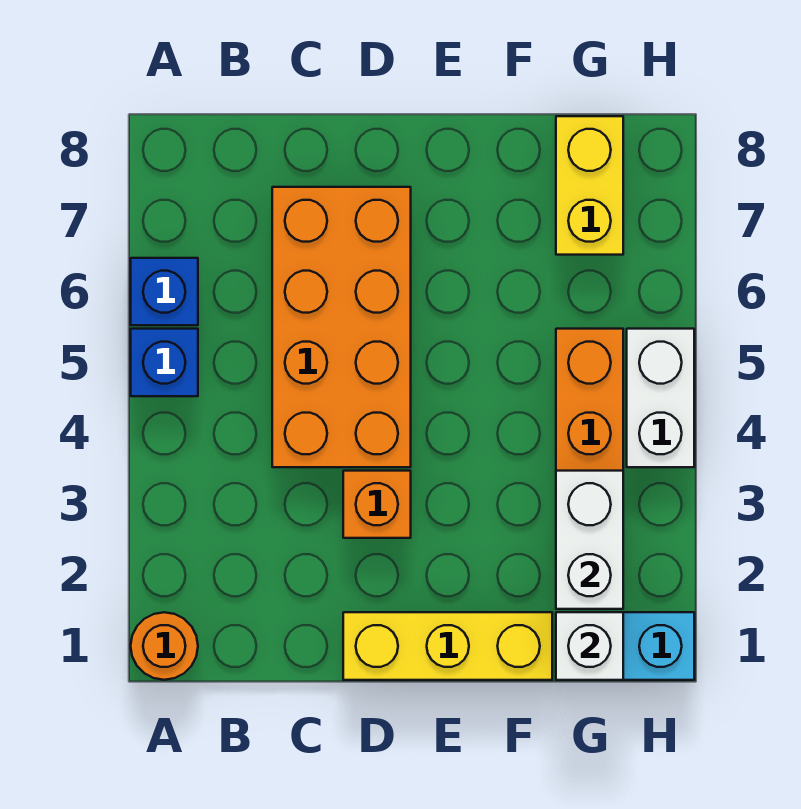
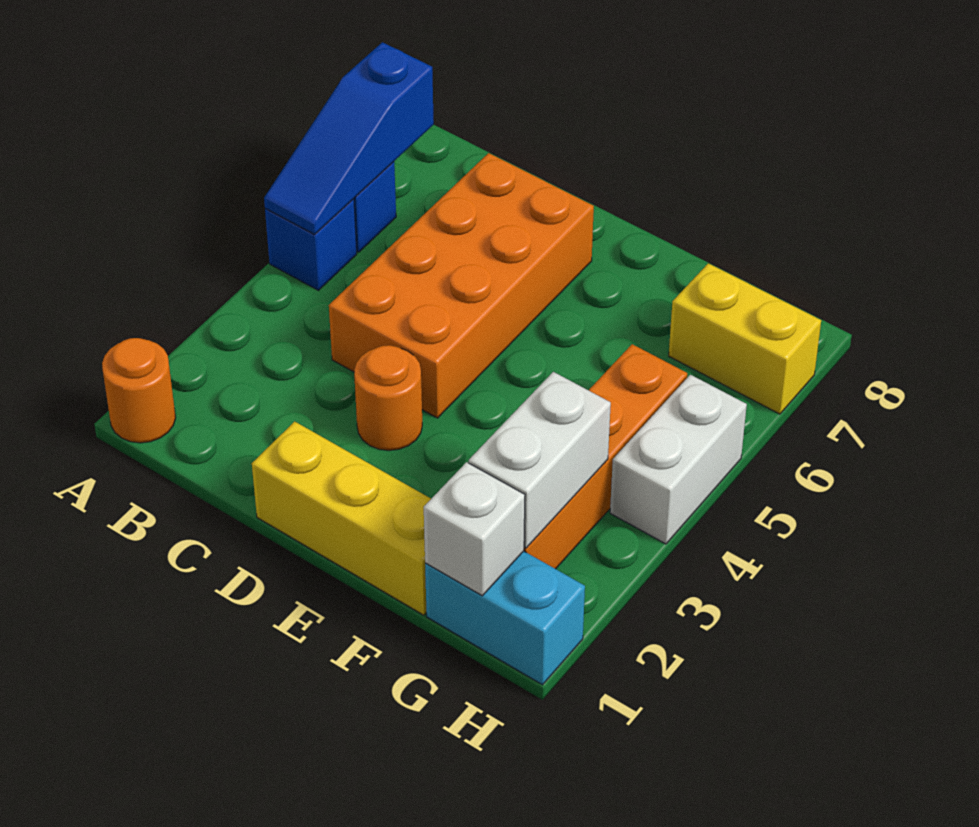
none -> blue 1x3 slope [264,42,434,234]
orange 1x1 brick [343,471,411,538] -> orange 1x1 round brick [354,345,422,450]
yellow 1x2 brick [556,116,623,255] -> yellow 1x2 brick turned to [669,263,821,414]

